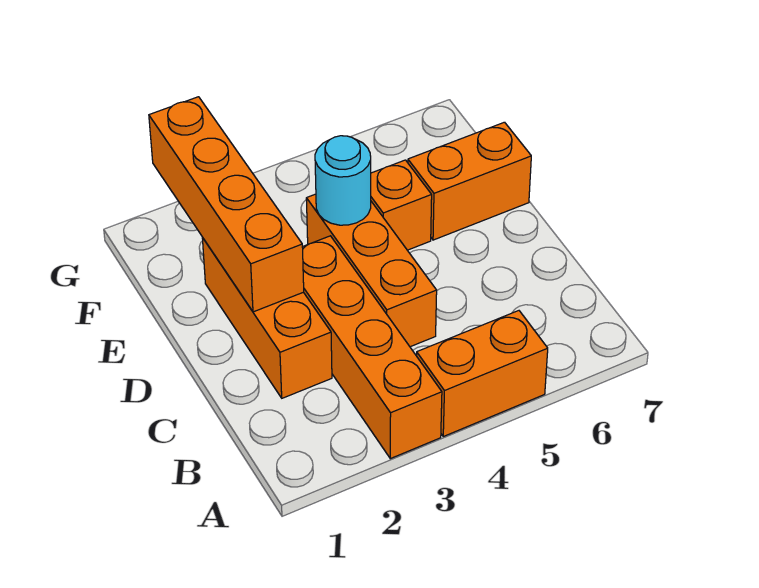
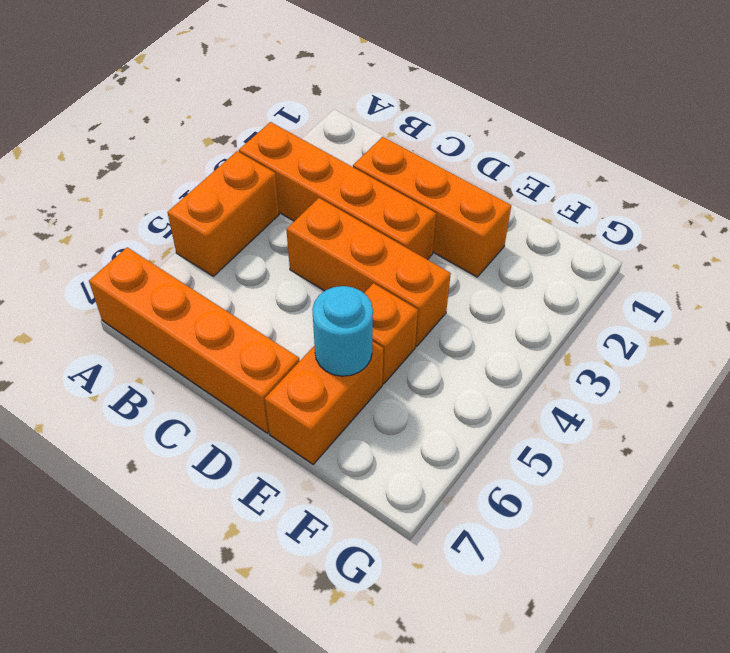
orange 1x4 brick [149,97,304,312] -> orange 1x4 brick moved to [89,247,300,433]
cyan 1x1 round brick [315,136,371,225] -> cyan 1x1 round brick moved to [312,286,373,376]

